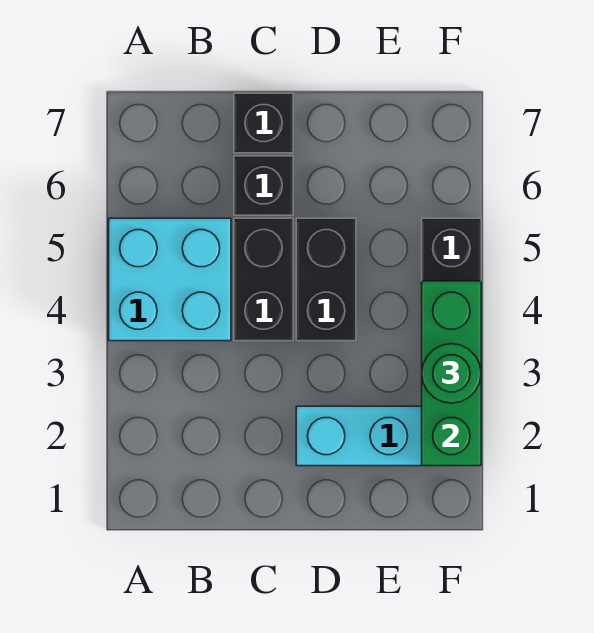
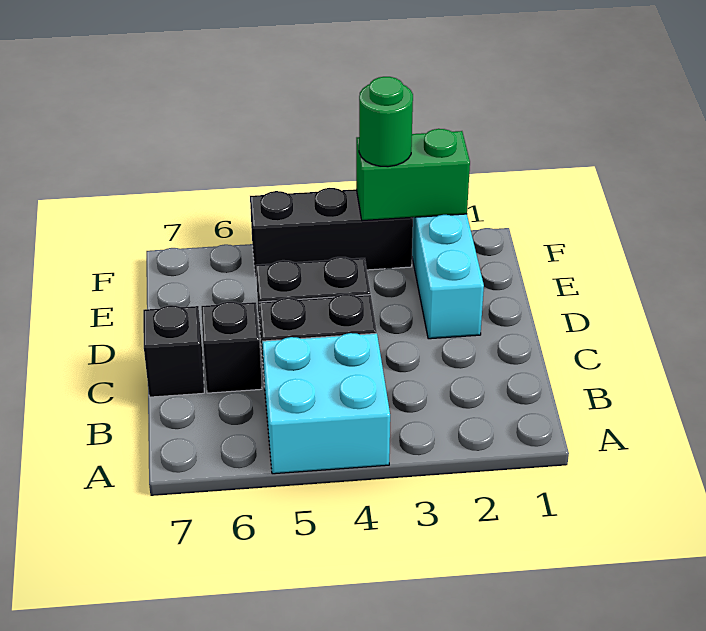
green 1x3 brick [422,281,481,466] -> green 1x2 brick [356,129,470,221]

